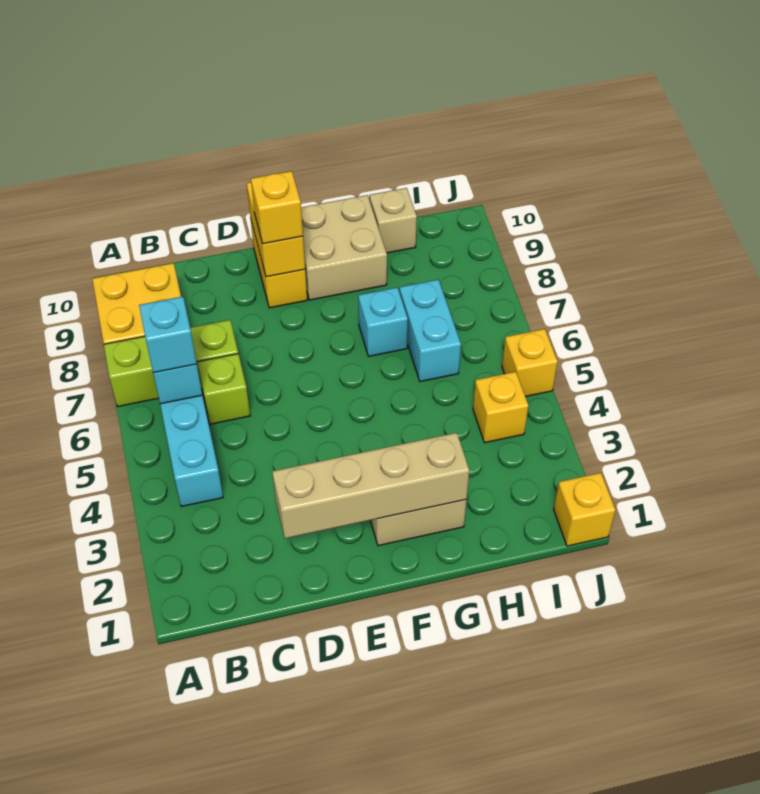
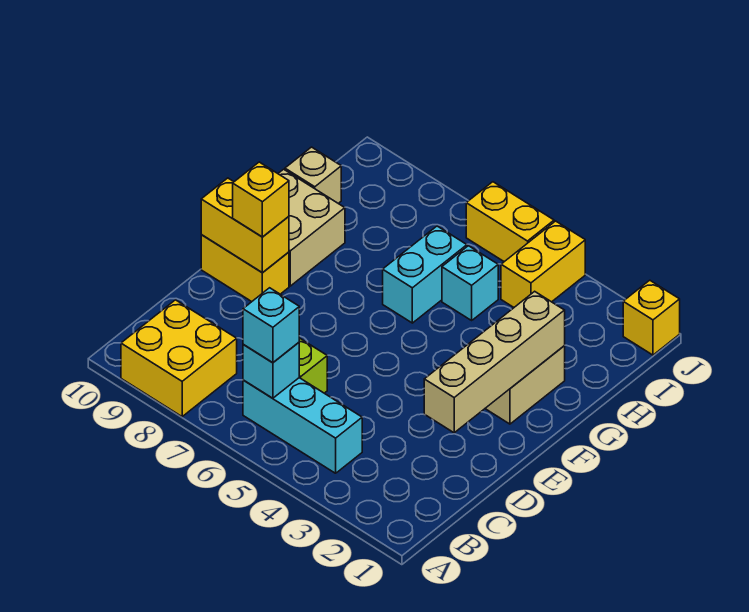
lime 1x3 brick [104,320,238,407] -> none
cyan 1x1 brick [358,287,408,356] -> cyan 1x1 brick moved to [442,246,498,320]
cyan 1x2 brick [400,280,461,382] -> cyan 1x2 brick turned to [383,226,467,323]
yellow 1x1 brick [473,372,529,443] -> yellow 1x2 brick [501,221,585,307]
yellow 1x1 brick [502,329,558,397] -> yellow 1x2 brick [466,182,554,262]

